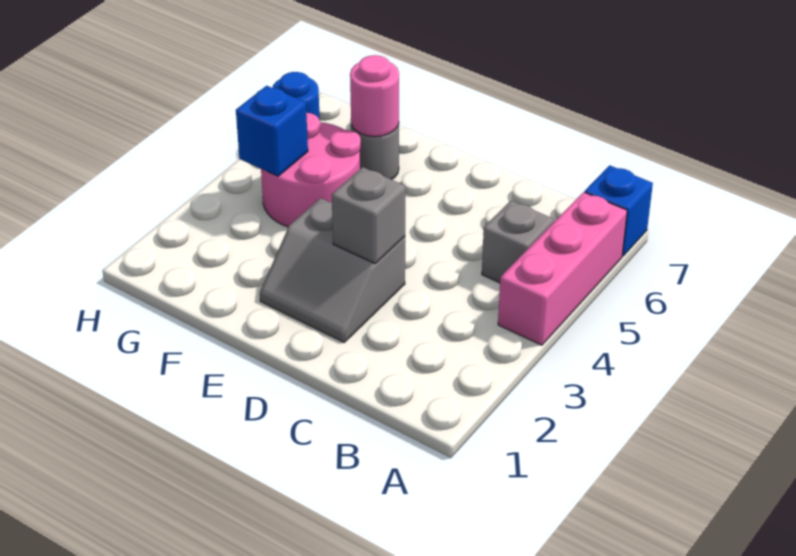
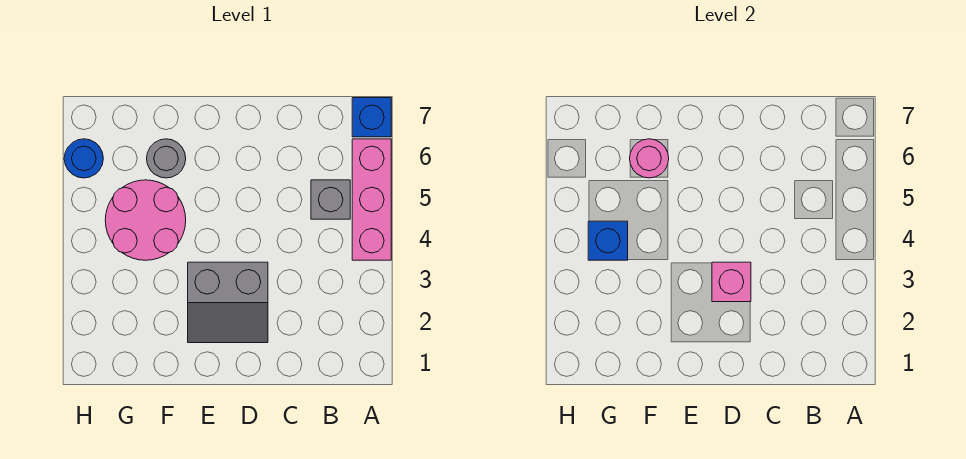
grey 1x1 brick [332,167,405,263] -> pink 1x1 brick [712,262,751,302]

